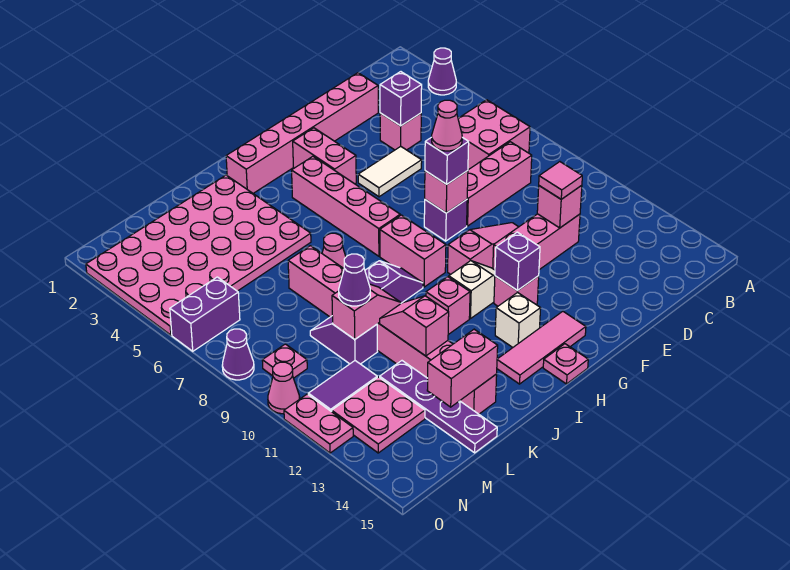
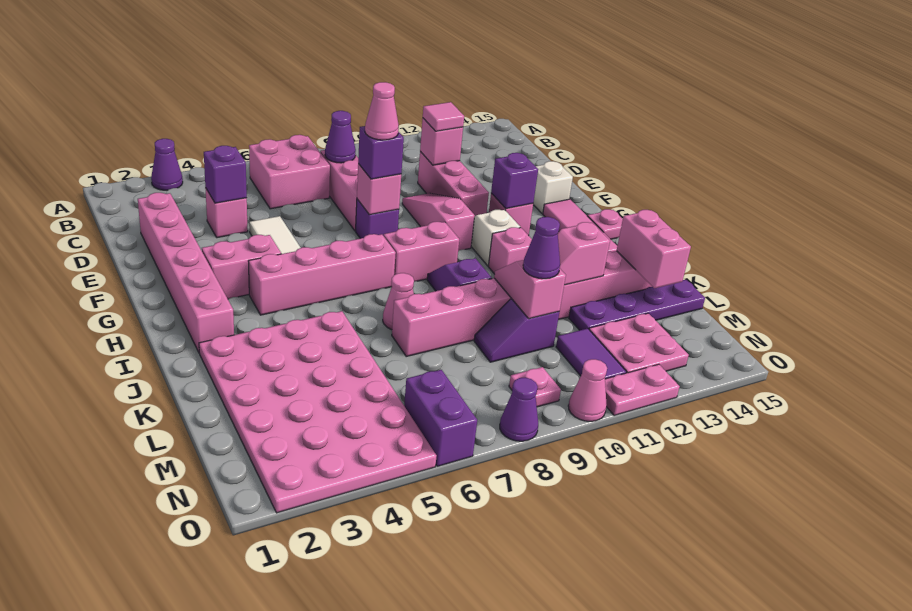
none -> purple 1x1 cone [325,111,356,163]
white 1x1 brick [495,292,541,347] -> white 1x1 brick moved to [533,161,573,214]

